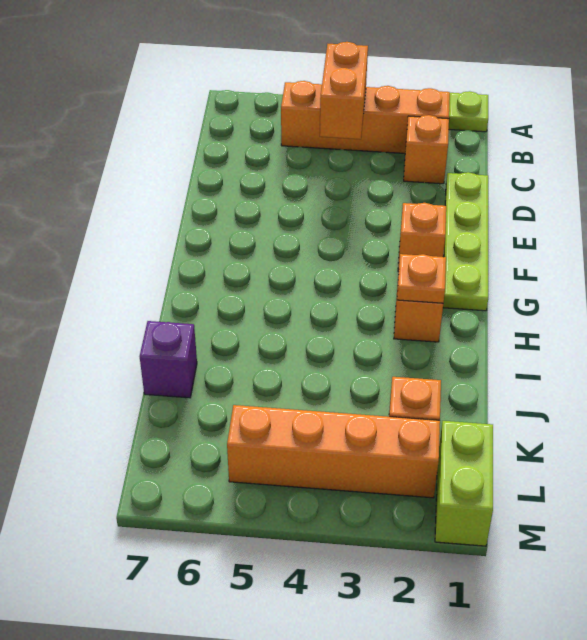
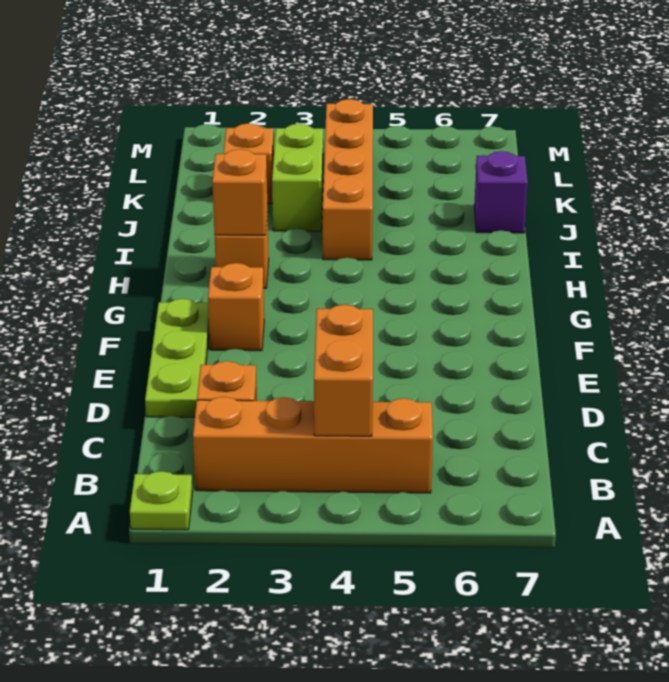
lime 1x4 plate [443,172,488,311] -> lime 1x3 plate [145,299,209,417]
orange 1x1 plate [397,254,446,303] -> orange 1x1 brick [212,149,267,235]
lime 1x2 brick [435,421,493,546] -> lime 1x2 brick moved to [272,124,323,231]
orange 1x4 brick [227,405,440,498] -> orange 1x4 brick turned to [323,99,373,260]

